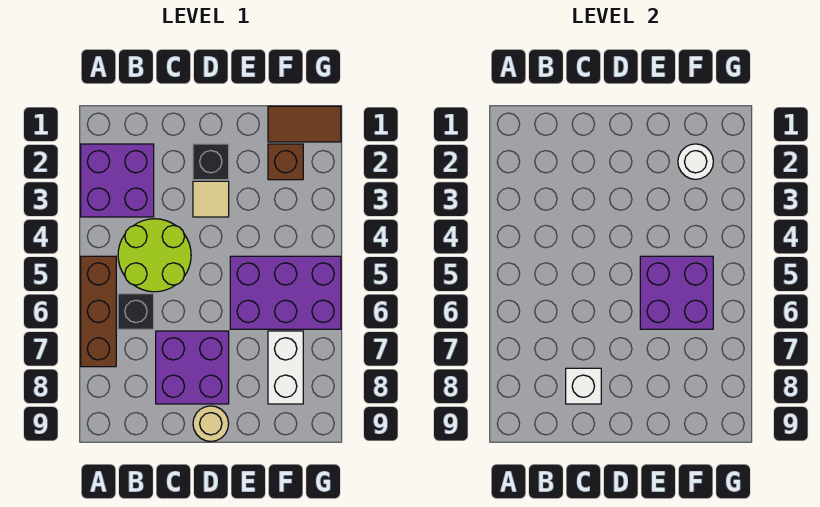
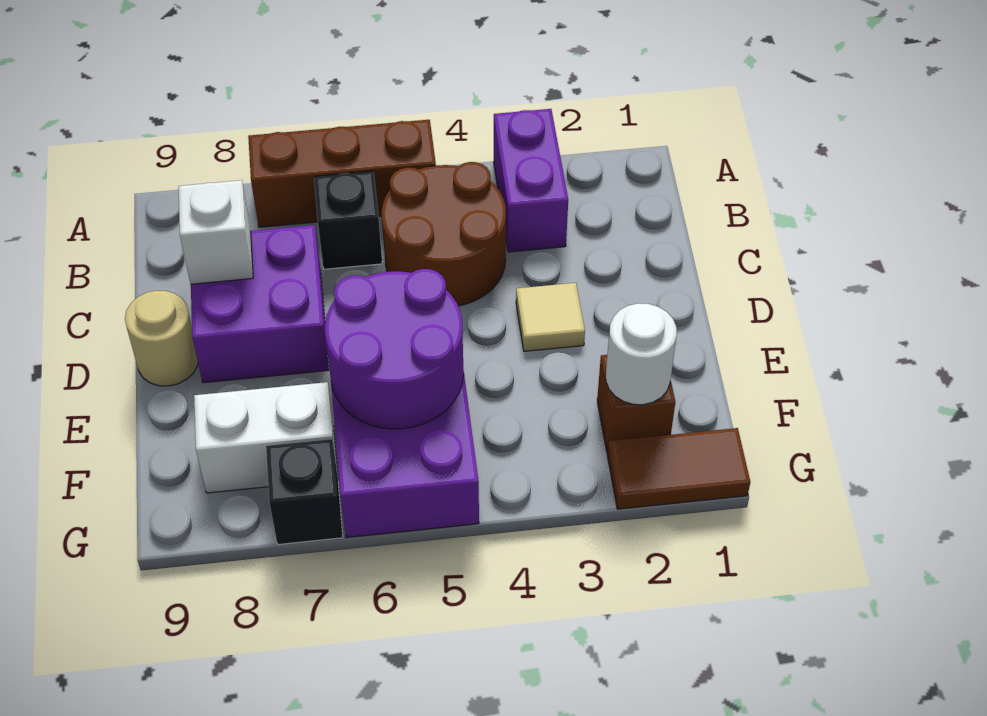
purple 2x2 brick [81,144,154,217] -> purple 1x2 brick [494,109,568,252]
lime 2x2 round brick [118,219,191,292] -> brown 2x2 round brick [382,162,506,306]
black 1x1 brick [193,144,229,180] -> black 1x1 brick moved to [266,439,343,545]
purple 2x2 brick [640,256,713,329] -> purple 2x2 round brick [325,269,464,429]
brown 1x2 tile [268,106,341,142] -> brown 1x2 tile turned to [607,428,750,509]

